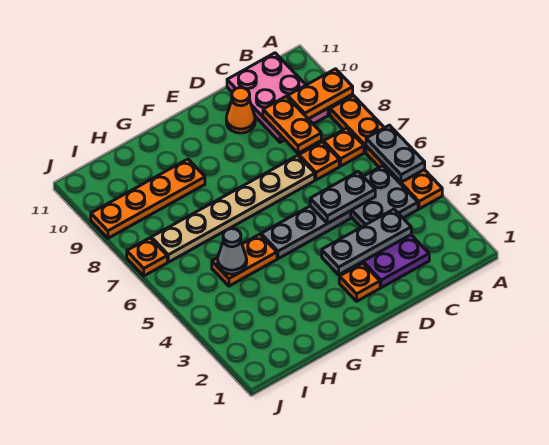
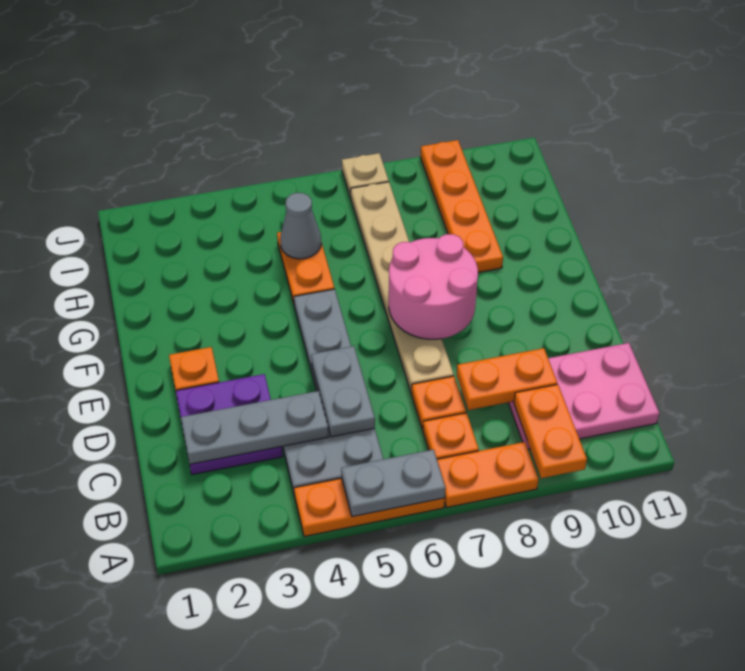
grey 1x3 plate [322,209,411,275] -> grey 1x3 plate turned to [181,391,329,464]
orange 1x1 cone [226,88,255,133] -> none
none -> pink 2x2 round brick [389,234,478,339]
orange 1x1 plate [127,238,167,276] -> tan 1x1 plate [342,153,389,198]

